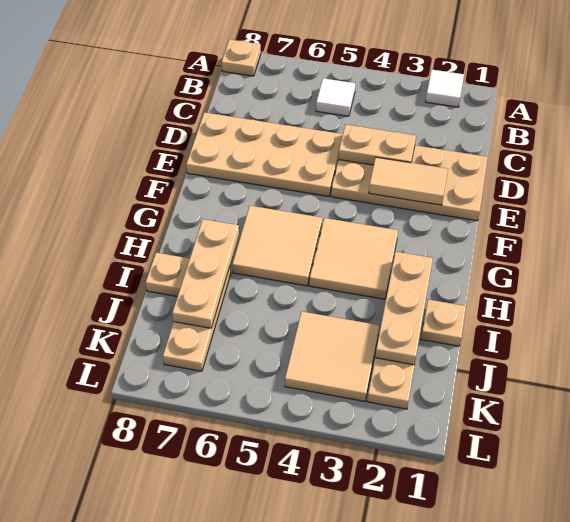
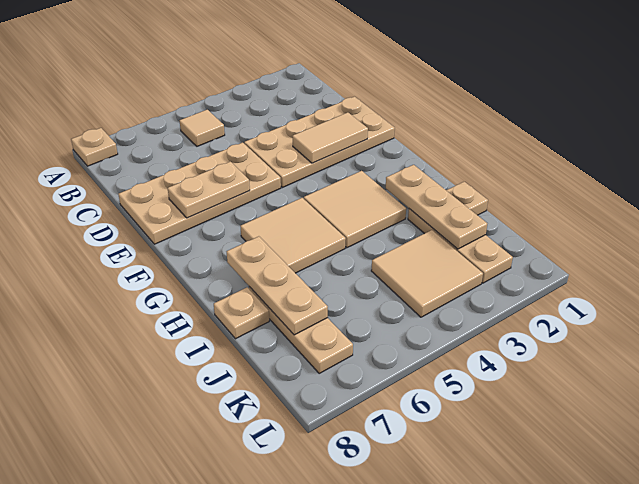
white 1x1 tile [426,70,464,107] -> none
white 1x1 tile [316,78,355,116] -> tan 1x1 tile [180,110,225,146]
tan 1x2 plate [338,124,416,165] -> tan 1x2 plate moved to [168,161,250,218]

